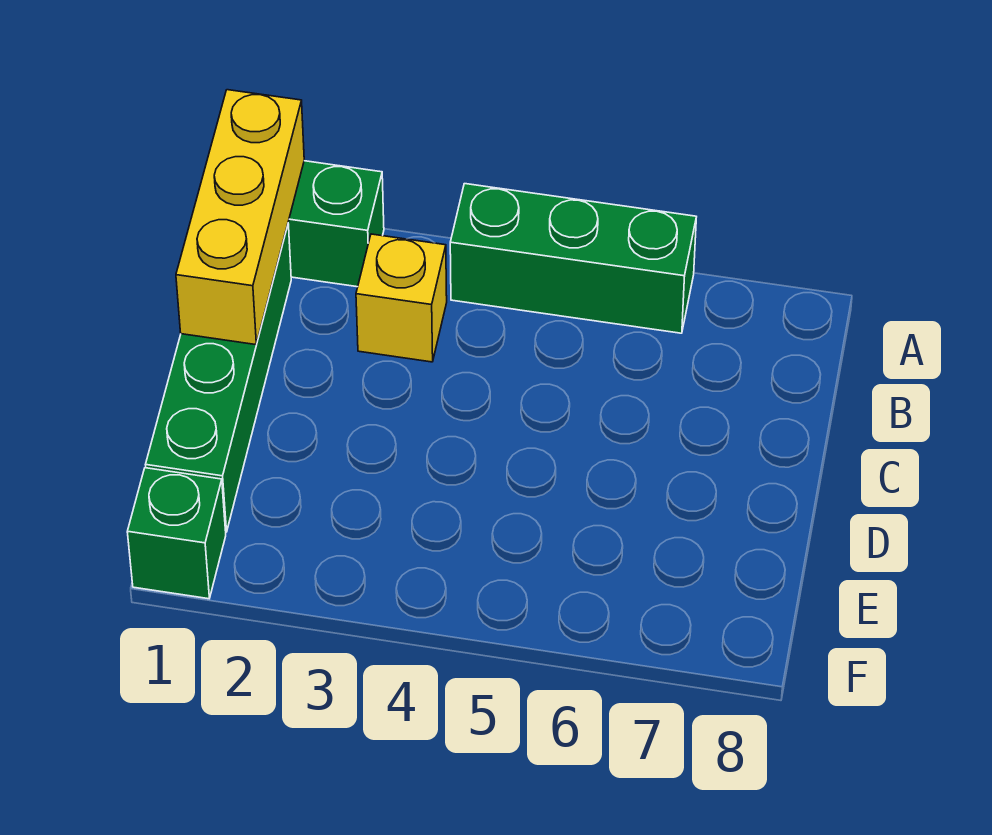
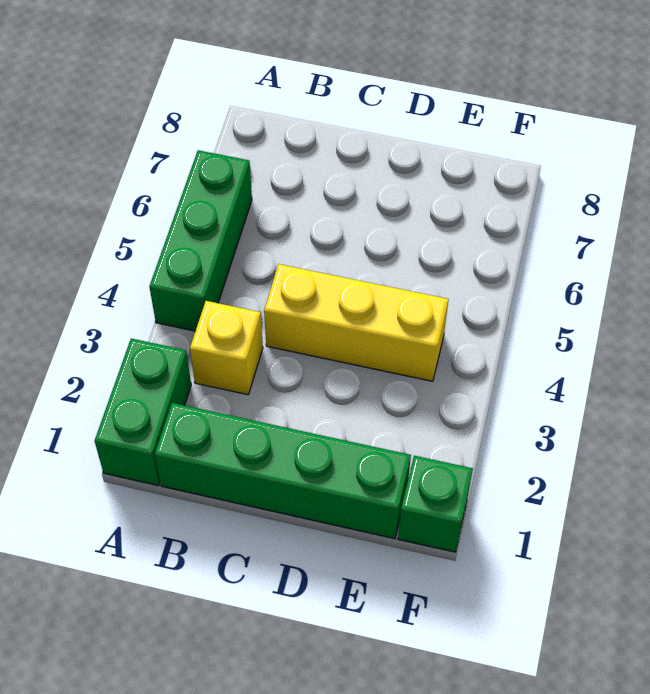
yellow 1x3 brick [176,90,304,345] -> yellow 1x3 brick moved to [264,264,448,381]

